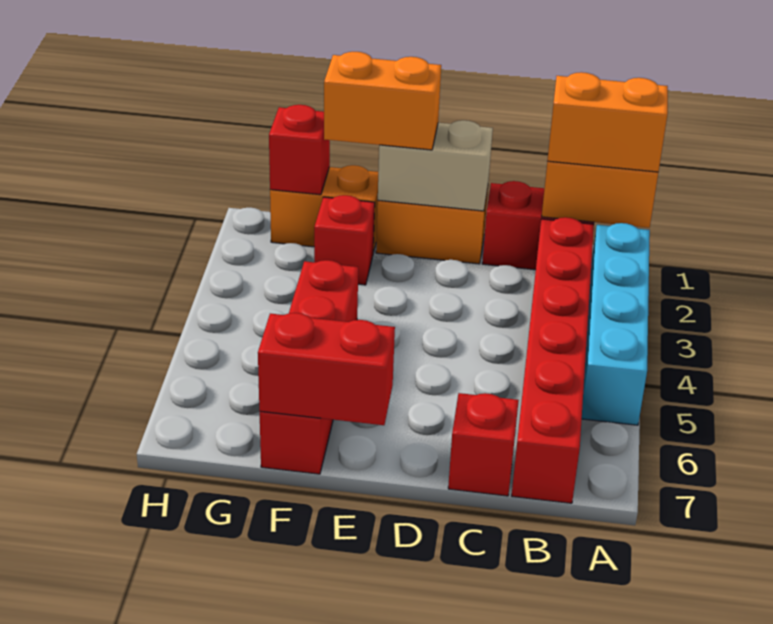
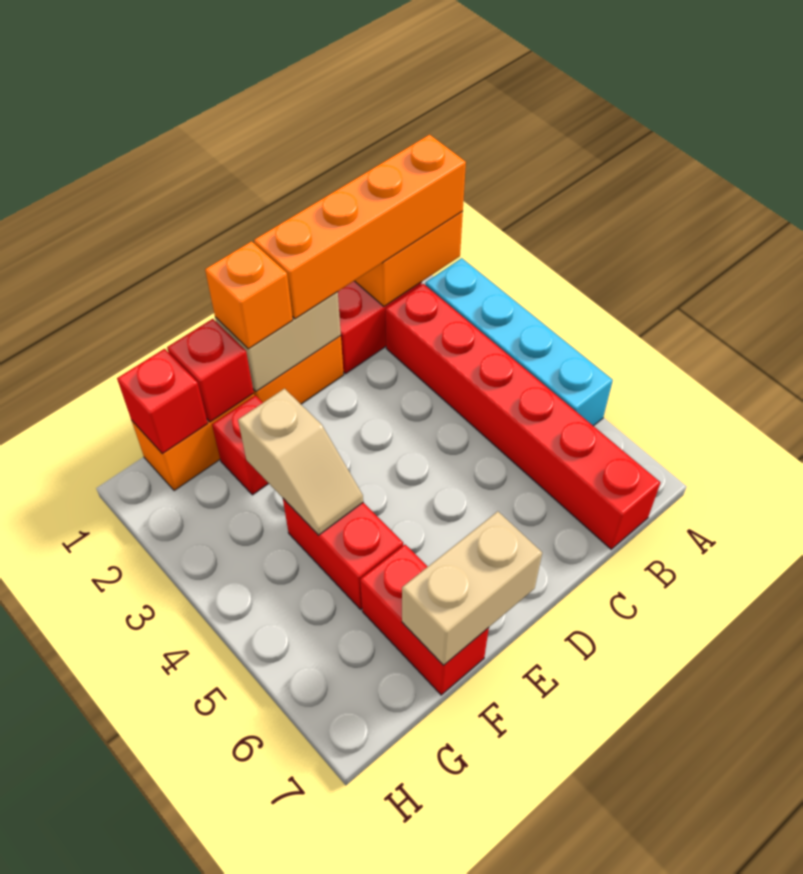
orange 1x2 brick [547,72,668,172] -> orange 1x4 brick [254,135,466,319]
red 1x1 brick [448,393,519,496] -> red 1x1 brick moved to [167,319,254,422]
orange 1x2 brick [324,52,441,150] -> orange 1x1 brick [205,241,293,349]
red 1x2 brick [258,313,395,425] -> tan 1x2 brick [402,511,542,665]
none -> tan 1x2 slope [238,389,363,535]

